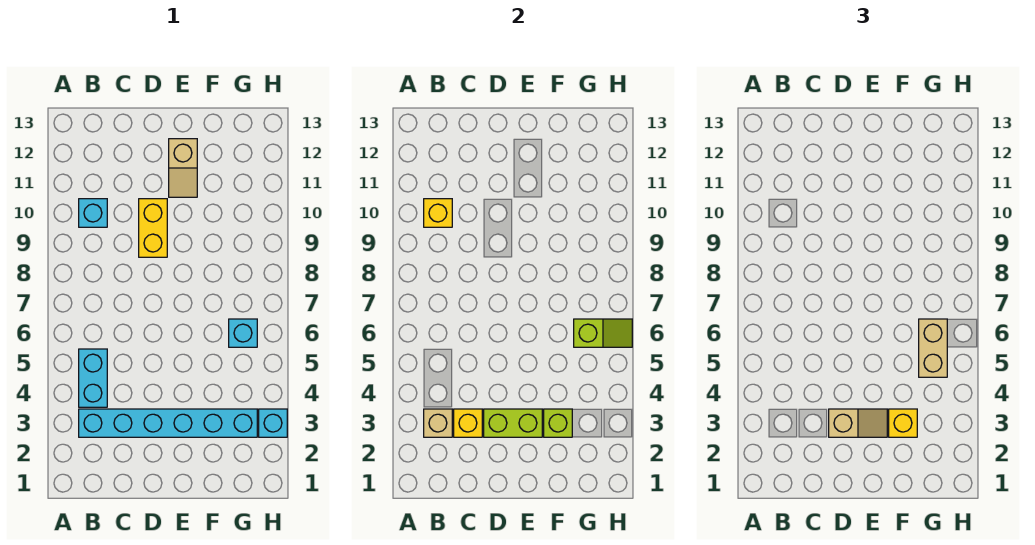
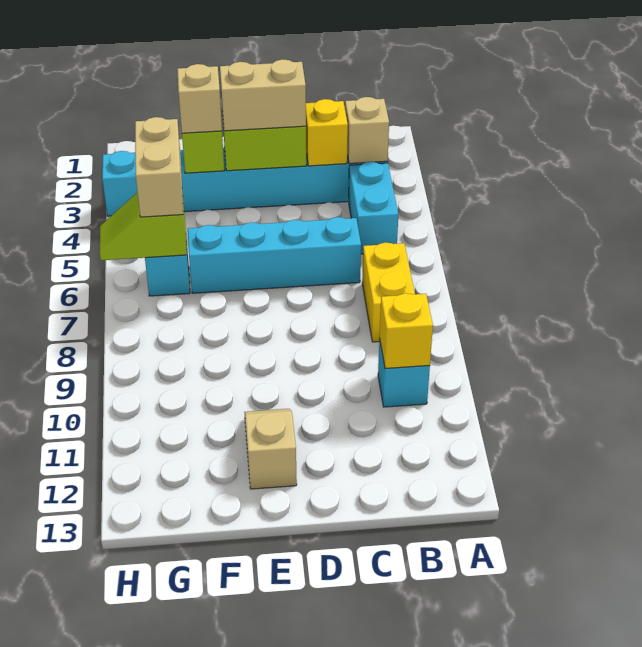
none -> cyan 1x4 brick [188,217,361,293]
tan 1x2 slope [829,409,887,437] -> tan 1x2 brick [220,59,306,131]
yellow 1x2 brick [139,199,167,257] -> yellow 1x2 brick moved to [362,243,415,342]
yellow 1x1 brick [889,409,917,437] -> tan 1x1 brick [177,64,222,133]

